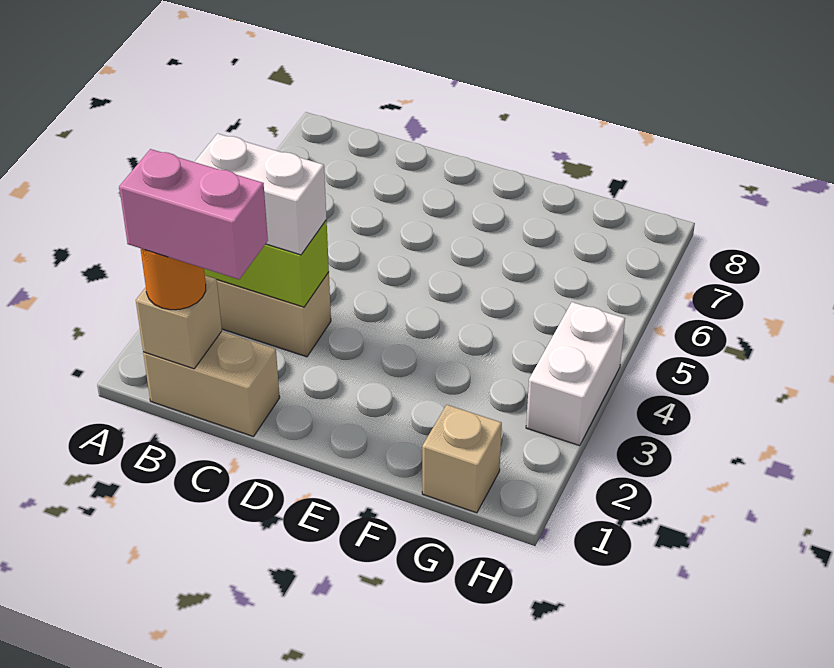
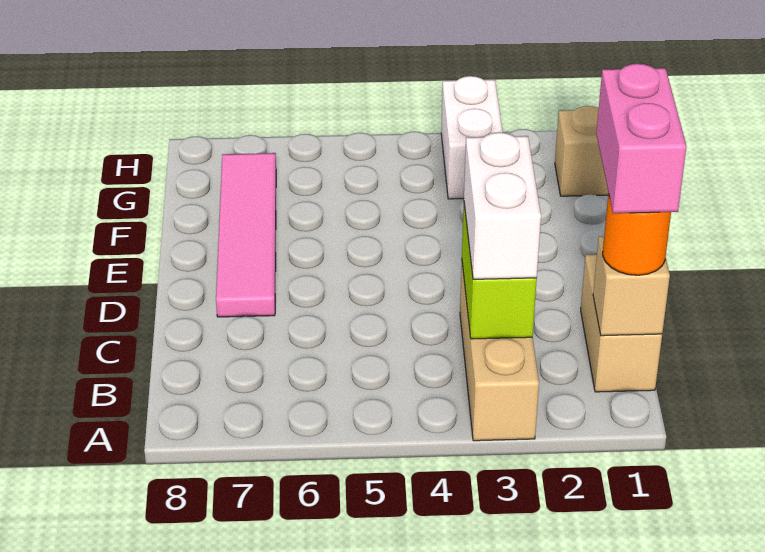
none -> pink 1x4 tile [216,153,276,317]
white 1x2 brick [526,302,625,446] -> white 1x2 brick turned to [441,76,503,199]

